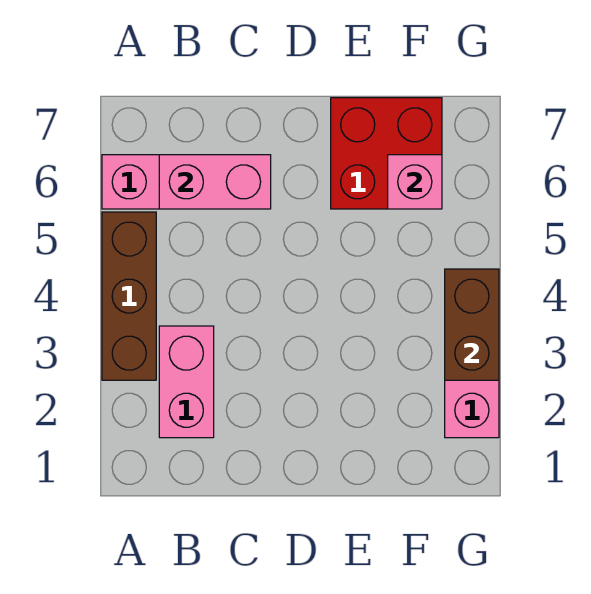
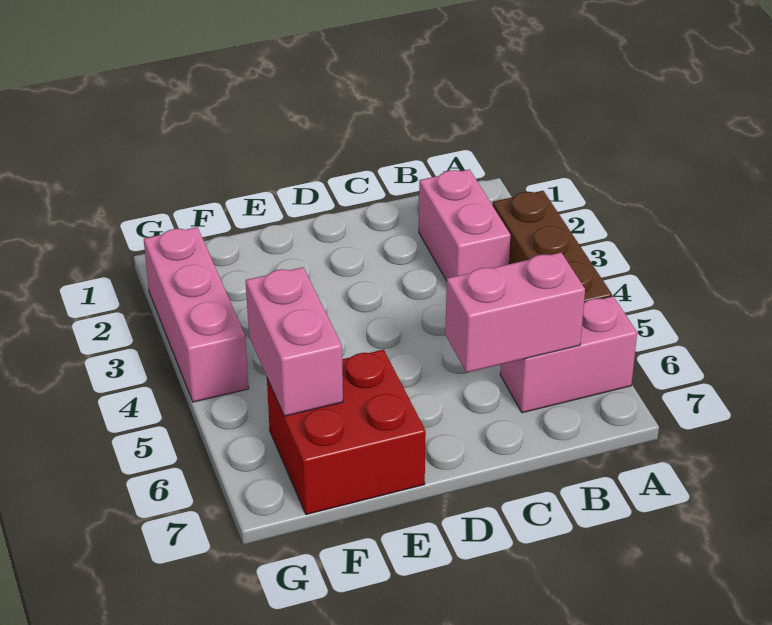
pink 1x1 brick [388,155,442,209] -> pink 1x2 brick [246,267,343,416]
brown 1x2 brick [445,269,499,380] -> none

